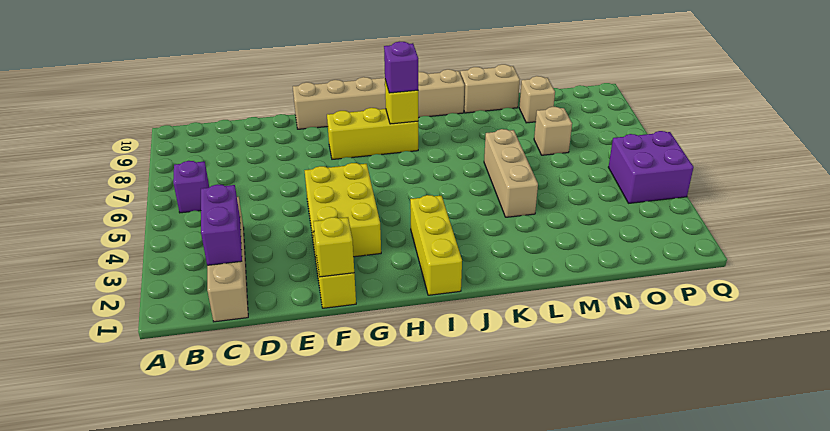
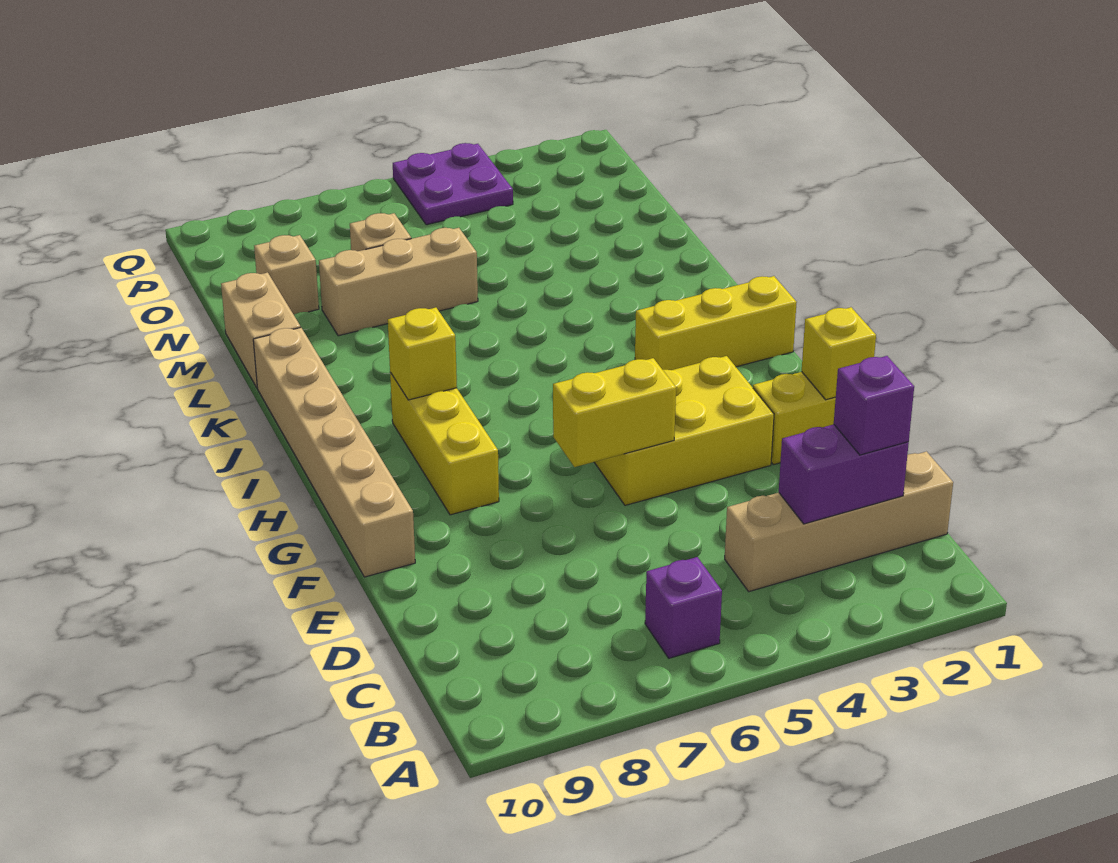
none -> yellow 1x2 brick [553,358,676,467]
purple 1x1 brick [384,42,418,93] -> purple 1x1 brick moved to [834,356,914,455]
tan 1x3 brick [484,129,538,217] -> tan 1x3 brick moved to [319,228,478,336]
purple 2x2 brick [608,131,694,203] -> purple 2x2 plate [393,143,513,225]

